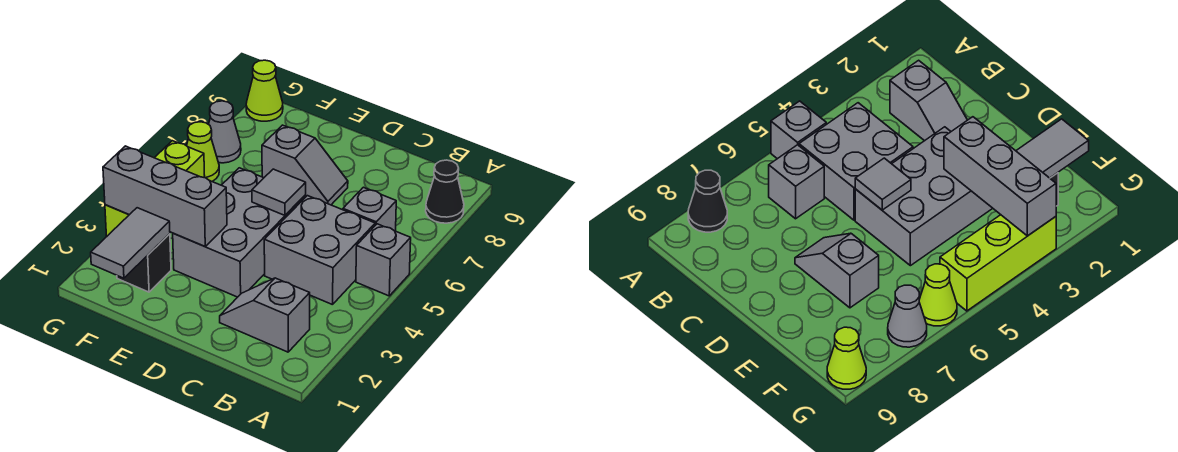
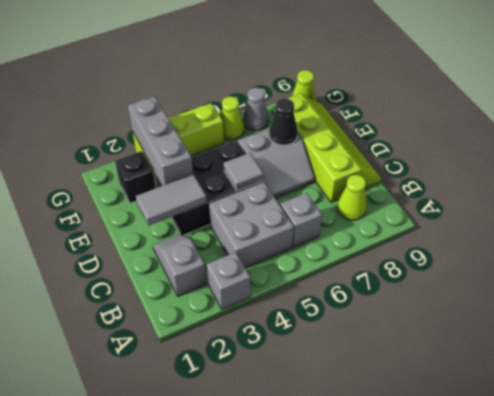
grey 1x1 brick [356,224,411,296] -> grey 1x1 brick moved to [207,252,250,309]
black 1x1 cone [426,160,464,223] -> black 1x1 cone moved to [269,98,298,145]
none -> lime 1x1 cone [337,175,367,220]
none -> lime 2x4 slope [287,94,381,203]
grey 2x3 brick [173,168,306,297] -> black 2x3 brick [155,141,263,235]
grey 1x2 slope [262,125,348,205] -> grey 2x2 slope [238,129,315,198]
grey 1x2 tile [91,208,170,278] -> grey 1x2 tile moved to [136,174,207,225]

